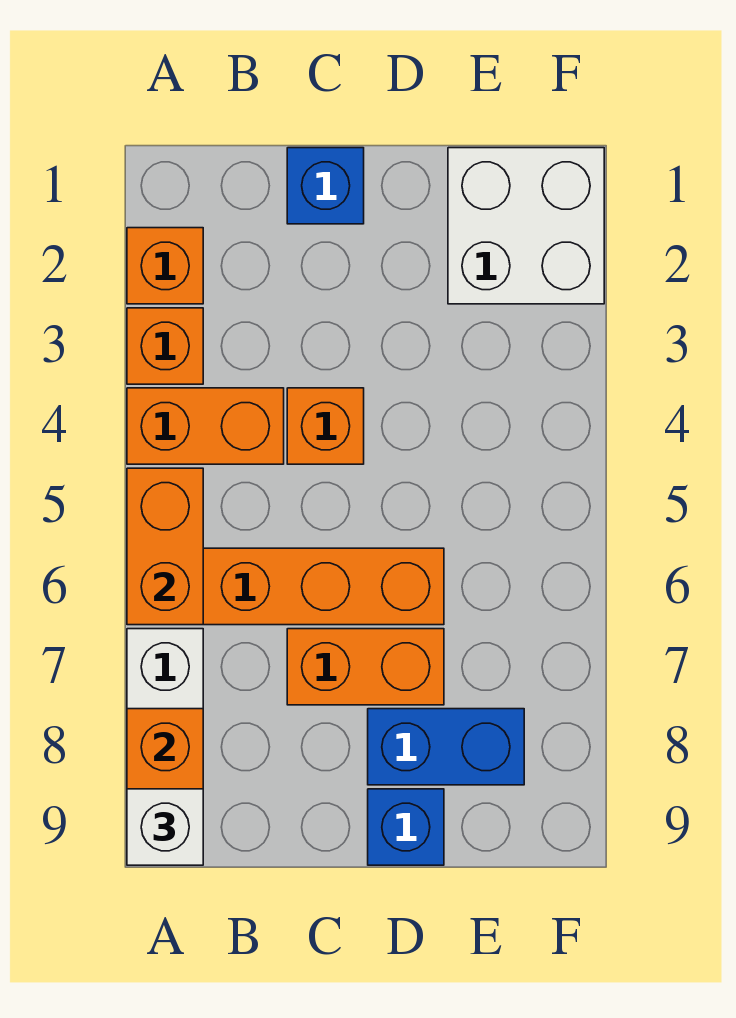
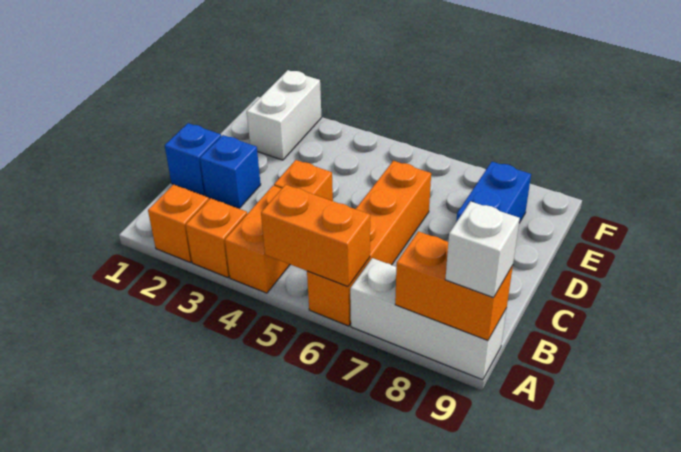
orange 1x2 brick [287,629,444,705] -> none
blue 1x1 brick [368,789,444,865] -> blue 1x1 brick moved to [200,135,261,208]
white 2x2 brick [448,148,604,304] -> white 1x2 brick [247,70,322,160]

